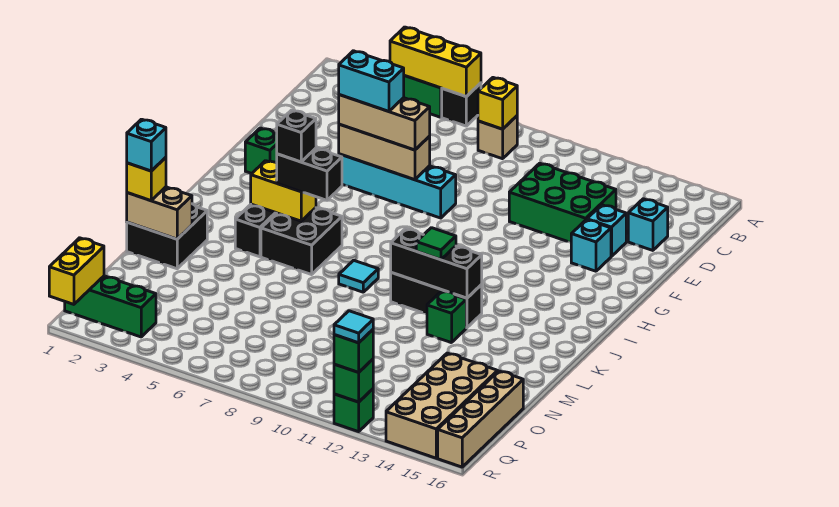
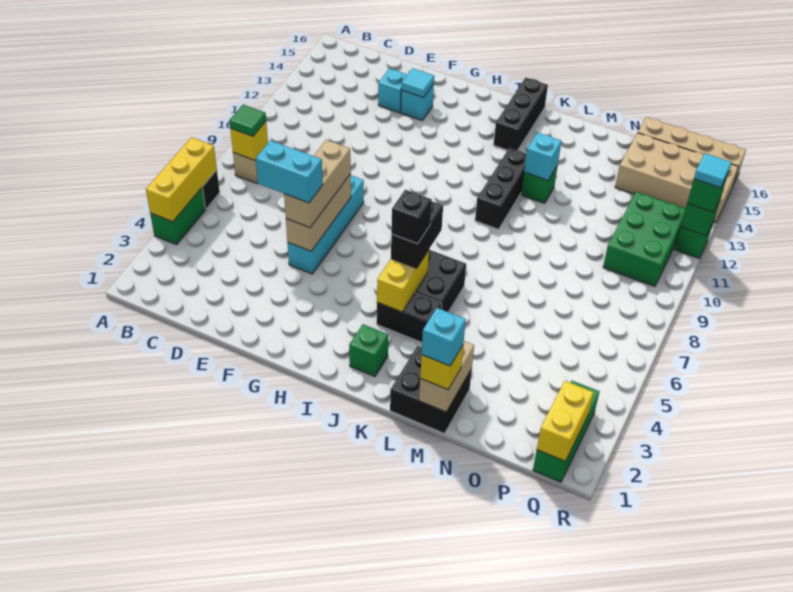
green 2x3 brick [509,163,616,242] -> green 2x3 brick moved to [603,192,685,287]
cyan 1x1 brick [628,199,668,250] -> cyan 1x1 brick moved to [524,133,562,180]
cyan 1x2 brick [339,51,404,111] -> cyan 1x2 brick turned to [256,140,323,203]
green 1x1 brick [245,128,277,174] -> green 1x1 brick moved to [349,324,388,377]
cyan 1x1 tile [339,260,378,292] -> cyan 1x1 tile moved to [401,68,434,97]
black 1x3 brick [391,229,482,298] -> black 1x3 brick moved to [493,78,548,150]
green 1x1 tile [416,228,456,260] -> green 1x1 tile moved to [229,105,266,136]
yellow 1x2 brick [49,238,104,304] -> yellow 1x2 brick turned to [537,381,594,461]

